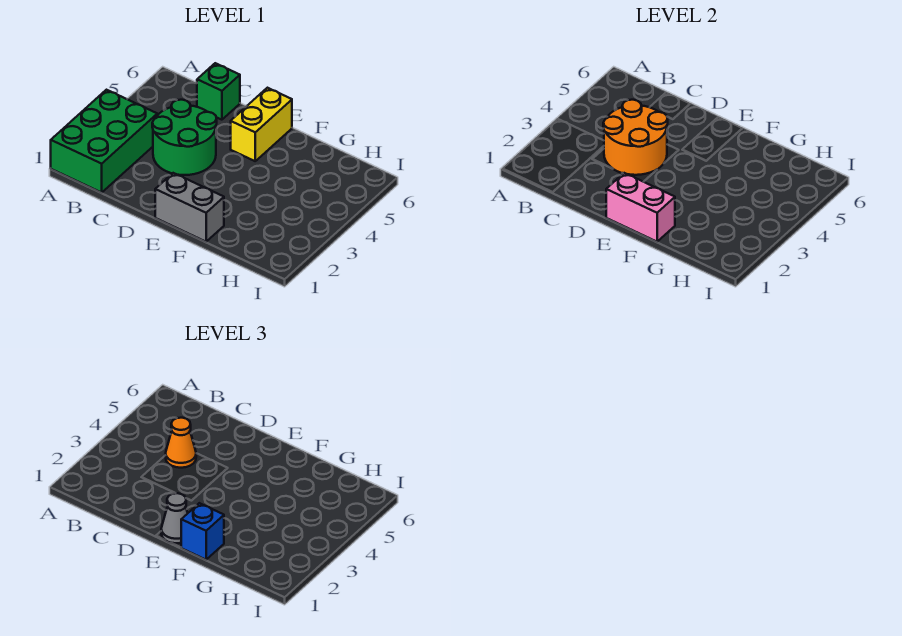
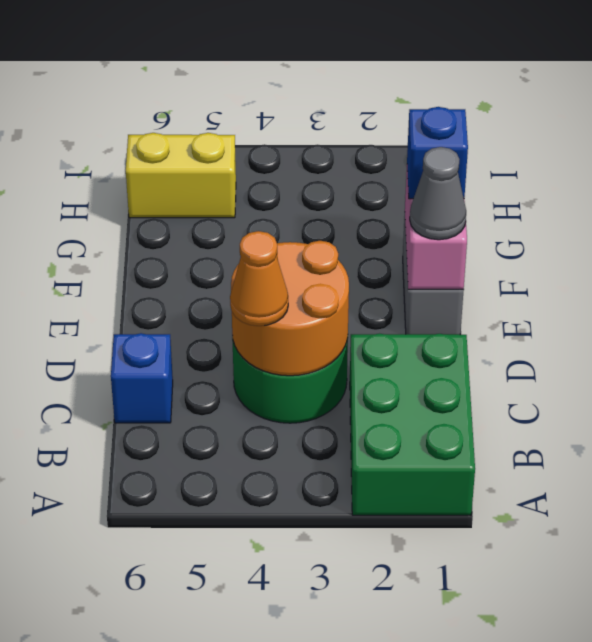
green 2x3 brick [51,90,157,192] -> green 2x3 brick turned to [350,334,475,515]
green 1x1 brick [197,63,240,120] -> blue 1x1 brick [111,333,173,423]
yellow 1x2 brick [231,88,292,161] -> yellow 1x2 brick moved to [126,133,236,218]

